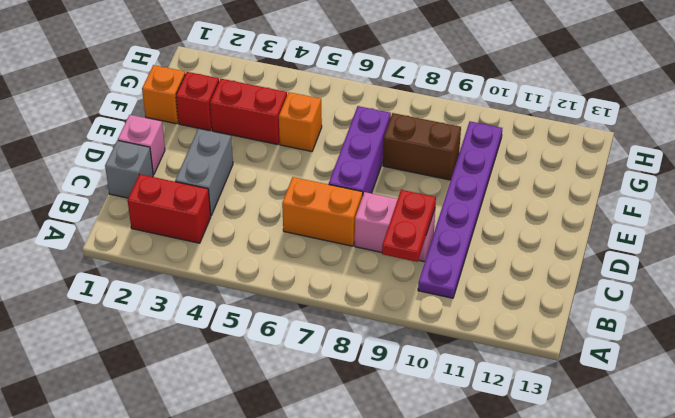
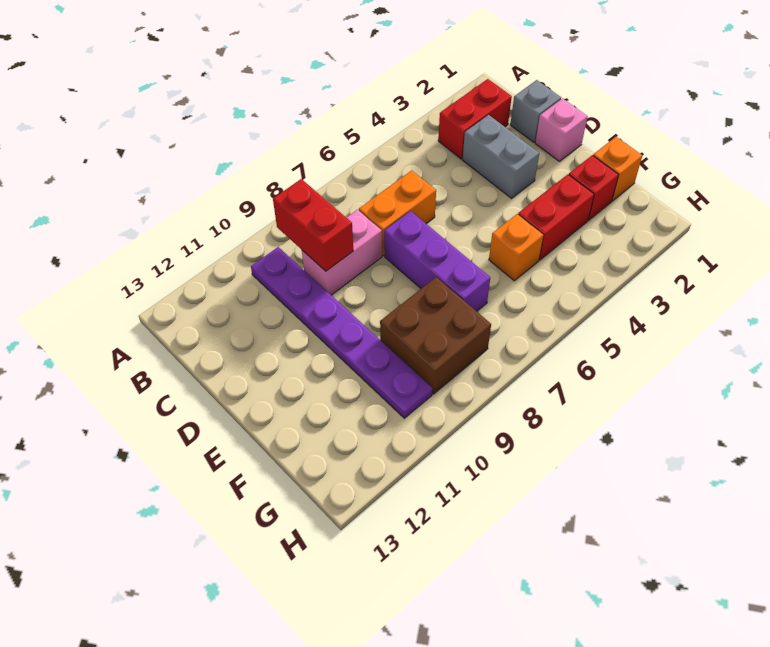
red 1x2 plate [382,190,436,262] -> red 1x2 brick [273,179,353,271]
brown 1x2 brick [383,113,461,180] -> brown 2x2 brick [380,277,491,394]

